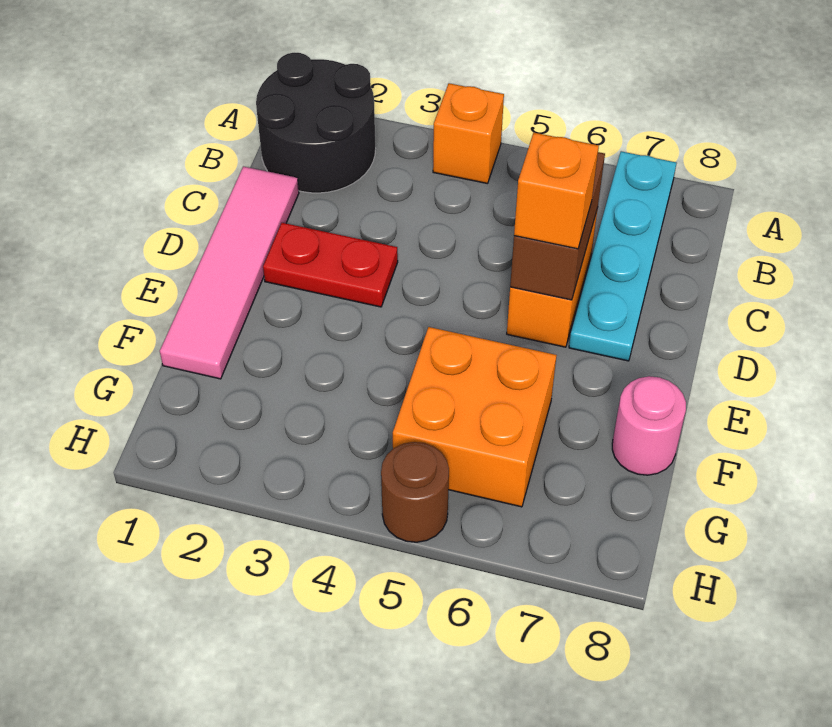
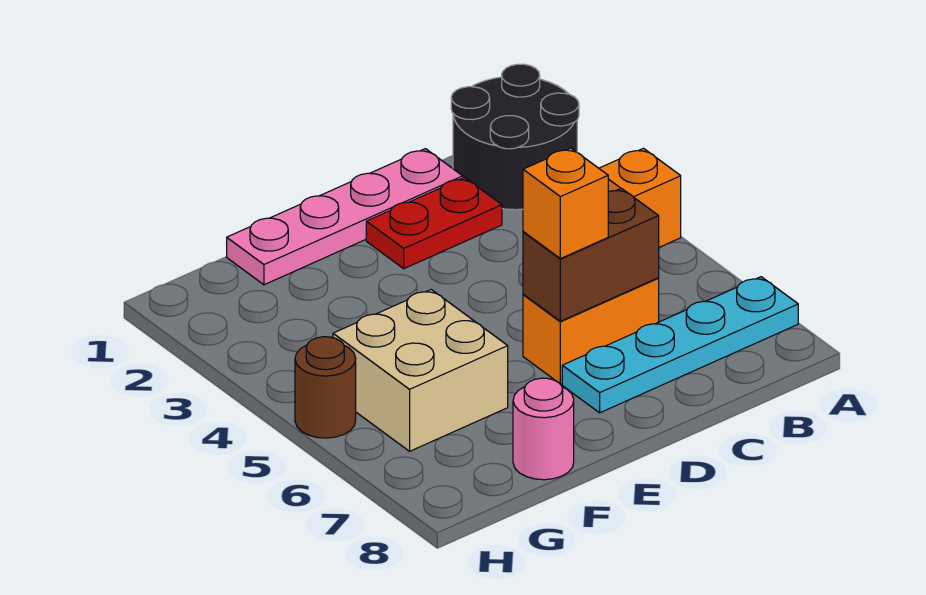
pink 1x4 tile [160,166,299,379] -> pink 1x4 plate [227,149,463,285]
red 1x2 plate [263,223,398,307] -> red 1x2 plate turned to [366,178,502,269]
orange 2x2 brick [393,327,557,507] -> tan 2x2 brick [333,290,508,451]

